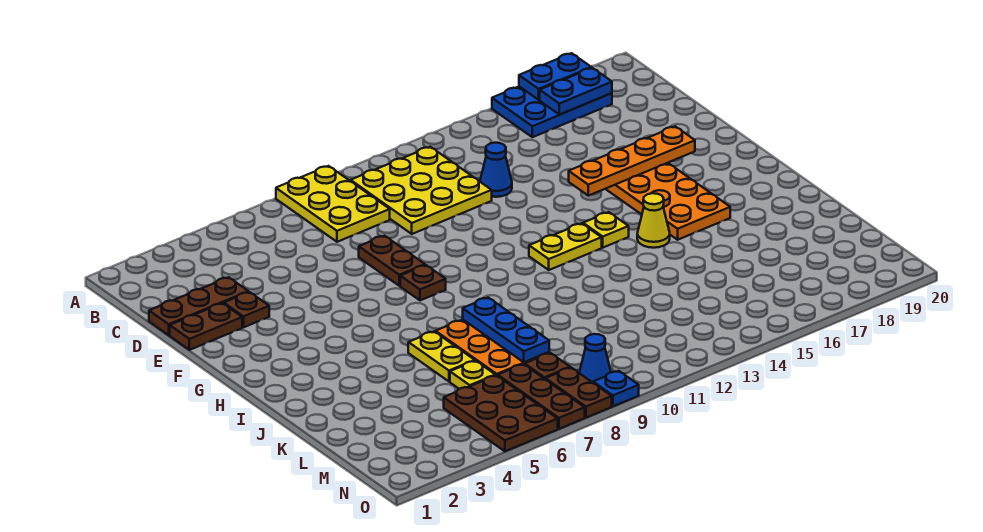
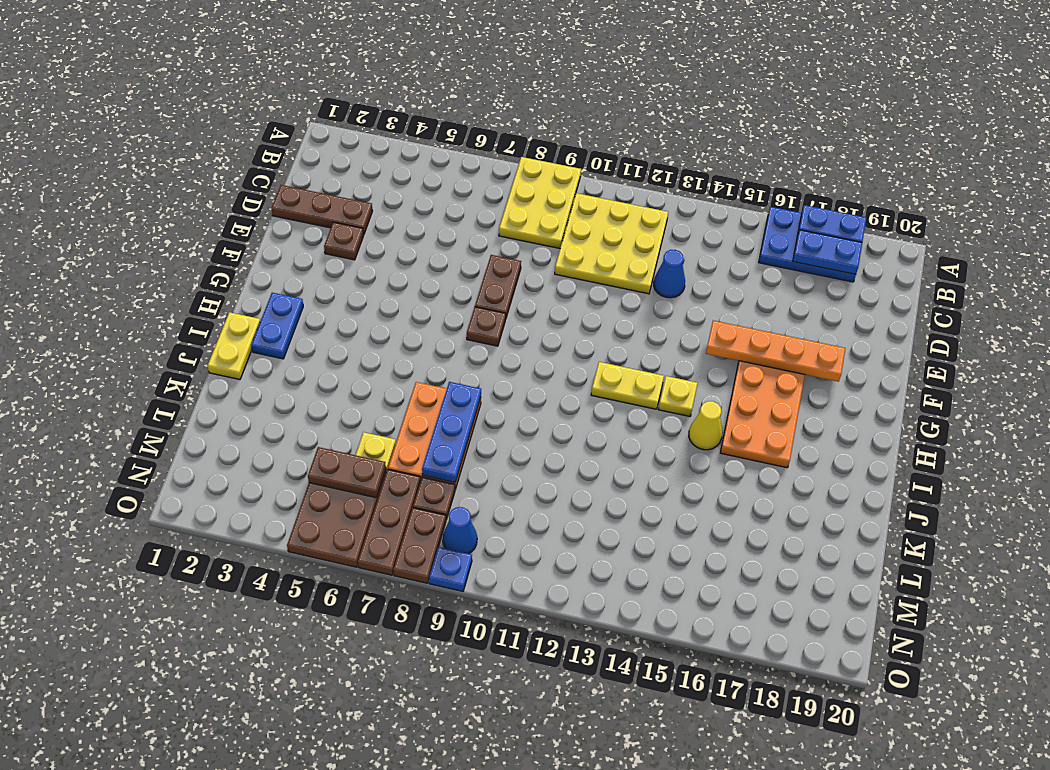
brown 1x2 plate [170,303,242,350] -> brown 1x2 plate moved to [308,447,386,498]
none -> blue 1x2 plate [251,293,303,359]
yellow 1x2 plate [408,332,475,382] -> yellow 1x2 plate moved to [208,312,260,380]

